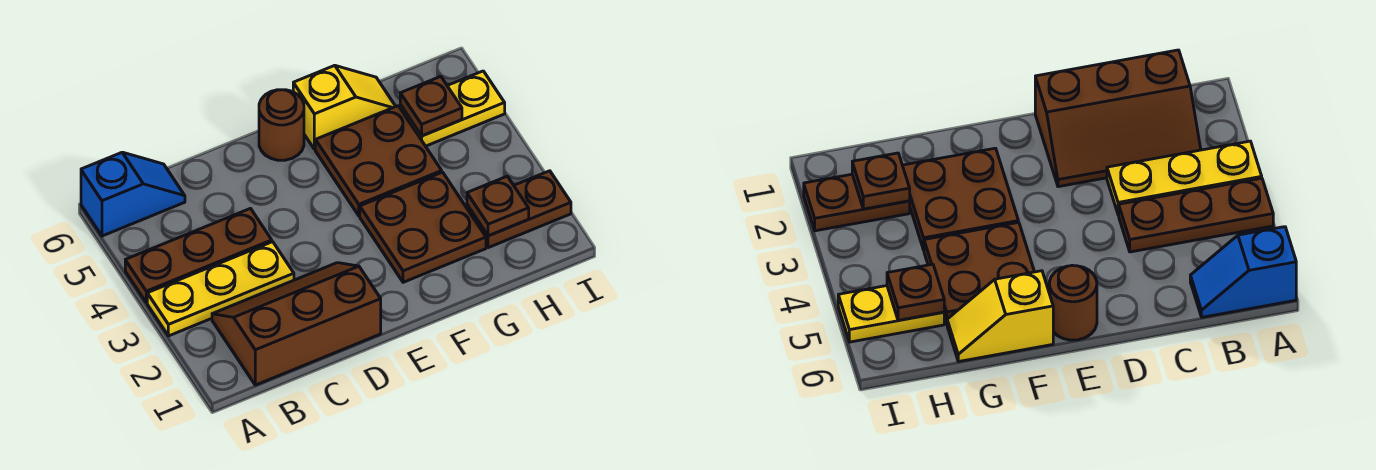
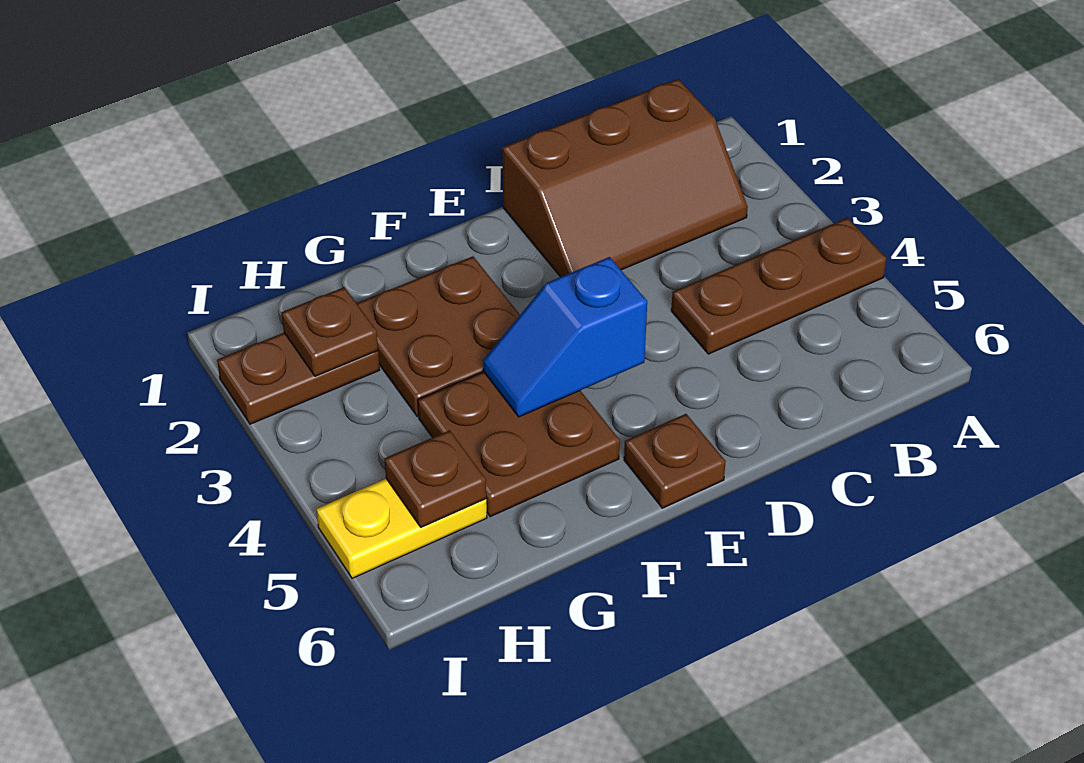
yellow 1x3 plate [147,242,294,336] -> none
blue 1x2 slope [81,152,185,236] -> blue 1x2 slope moved to [483,257,647,417]
brown 1x1 round brick [259,90,304,160] -> brown 1x1 plate [624,414,726,508]
yellow 1x2 slope [293,65,396,149] -> none

